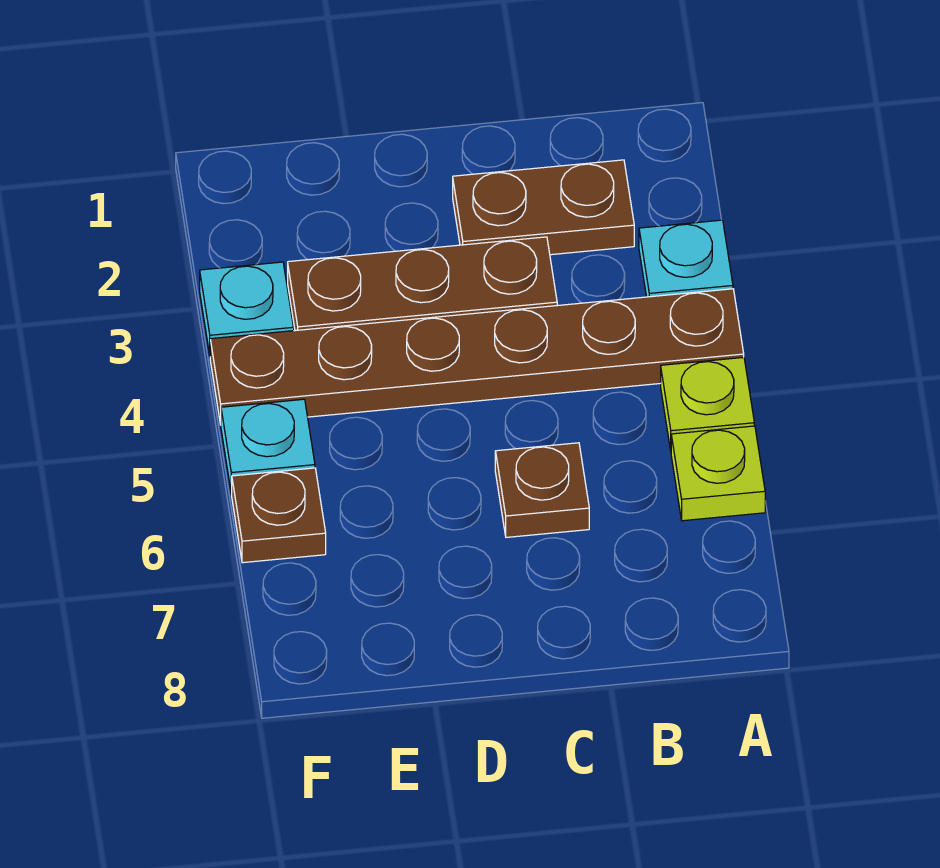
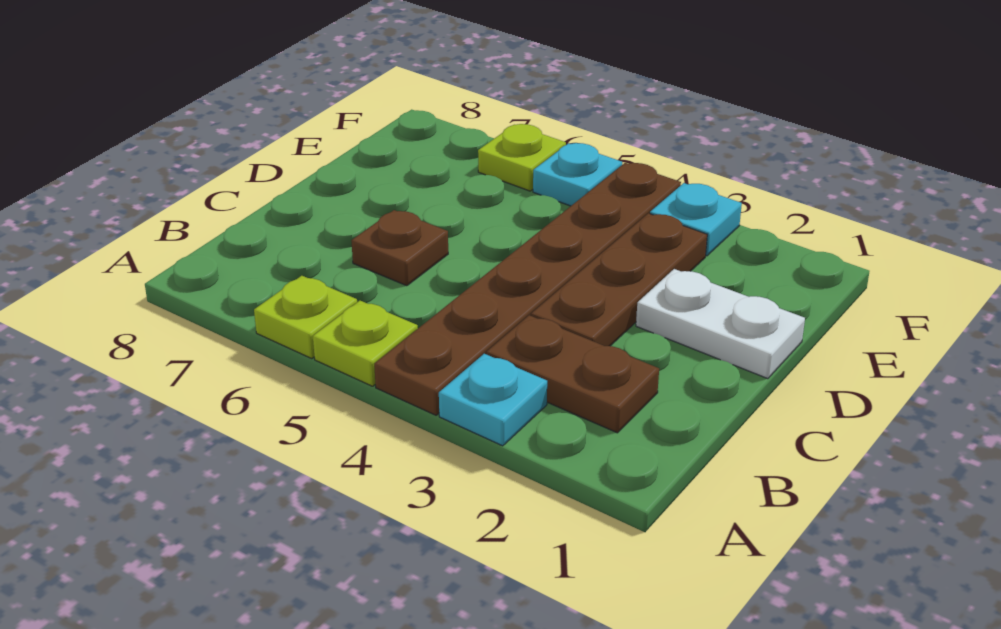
brown 1x2 plate [453,160,634,255] -> brown 1x2 plate turned to [486,315,659,433]
none -> white 1x2 plate [636,269,805,379]
brown 1x1 plate [232,468,326,563] -> lime 1x1 plate [478,124,566,191]

